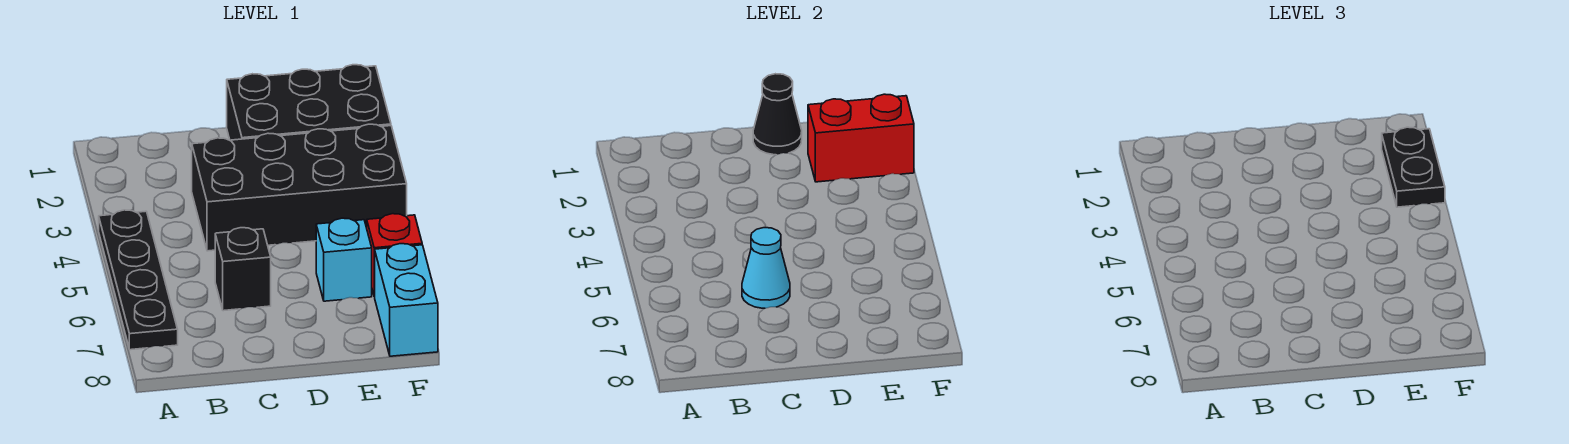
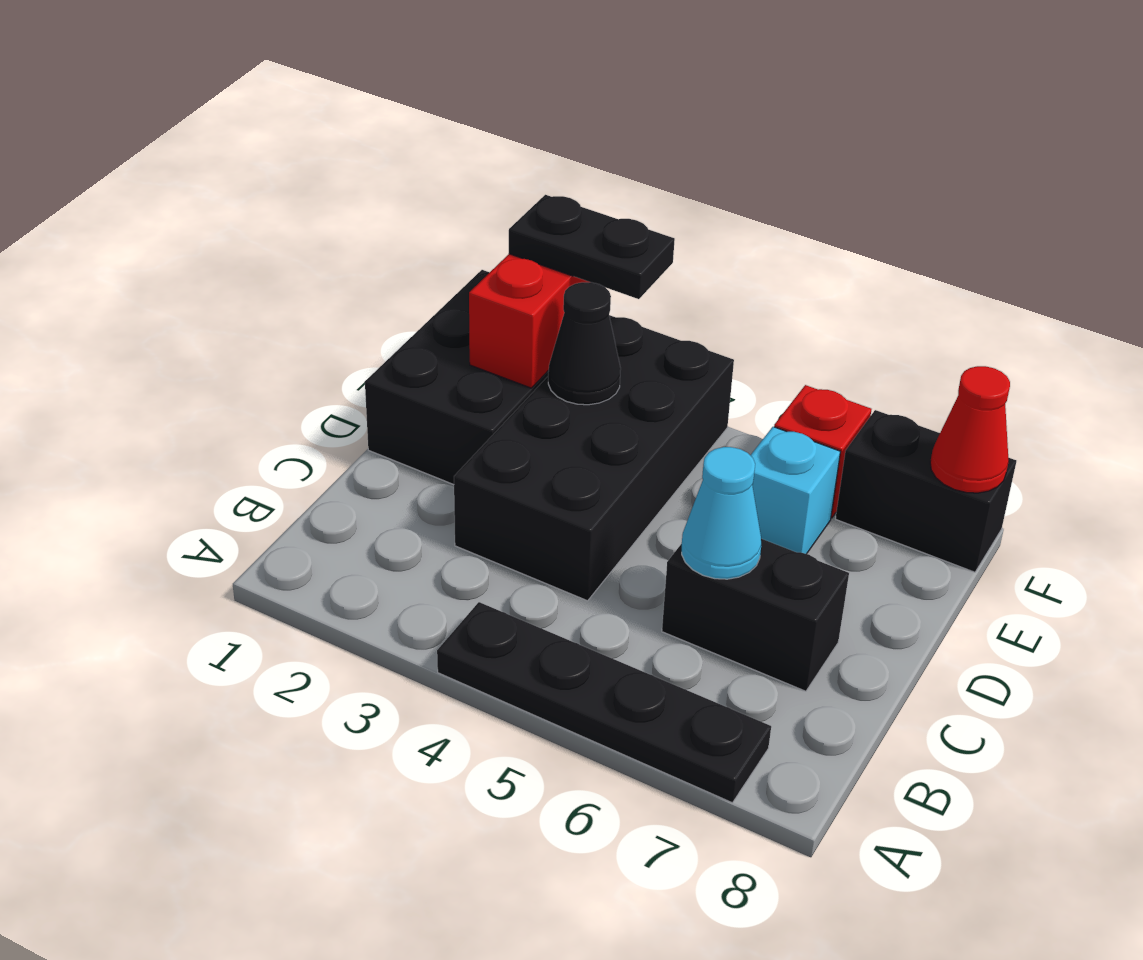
black 1x1 brick [215,228,271,311] -> black 1x2 brick [662,539,849,691]
black 1x1 cone [753,74,802,155] -> black 1x1 cone moved to [548,282,621,405]
cyan 1x2 brick [374,244,438,356] -> black 1x2 brick [835,410,1016,572]
none -> red 1x1 cone [930,366,1010,493]

